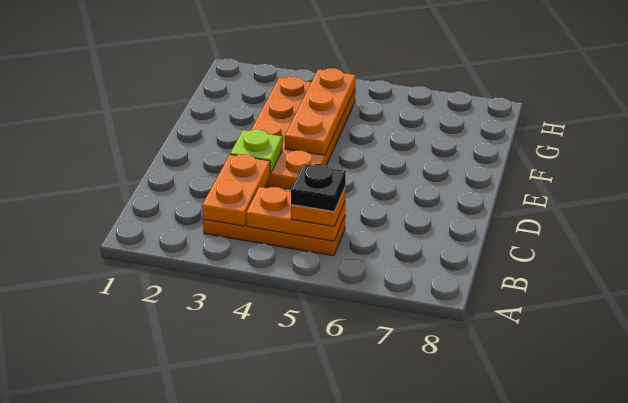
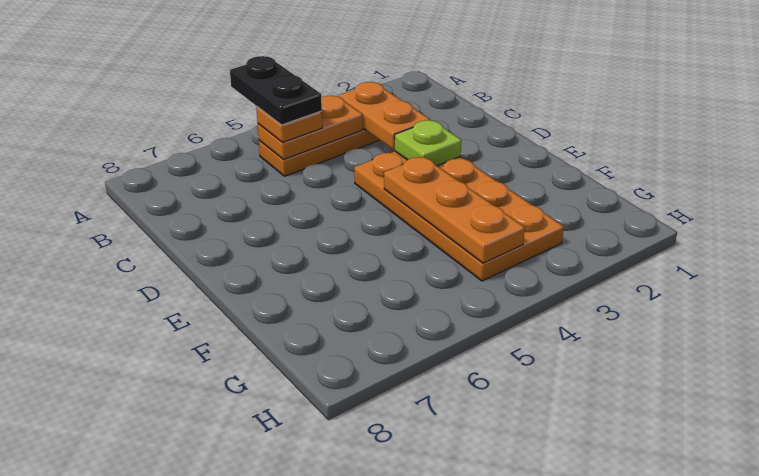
black 1x1 plate [291,164,346,212] -> black 1x2 plate [230,56,322,125]

